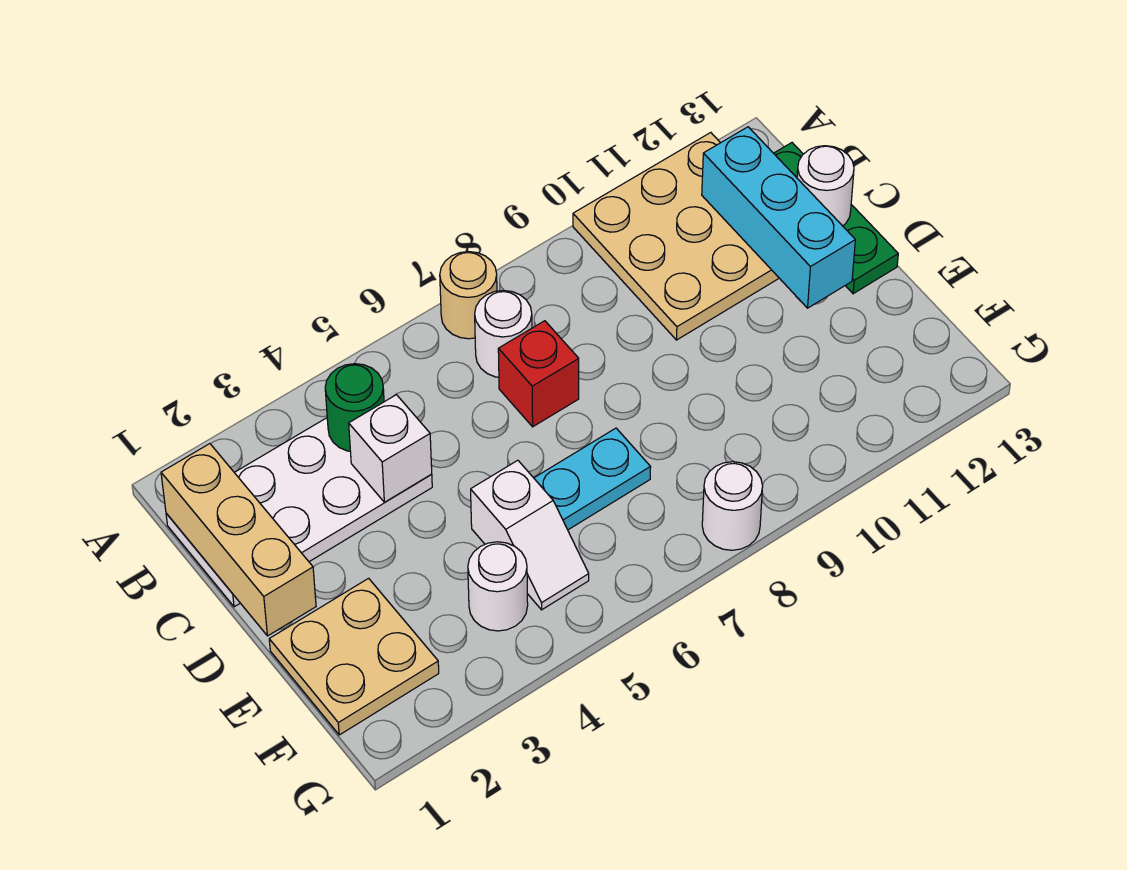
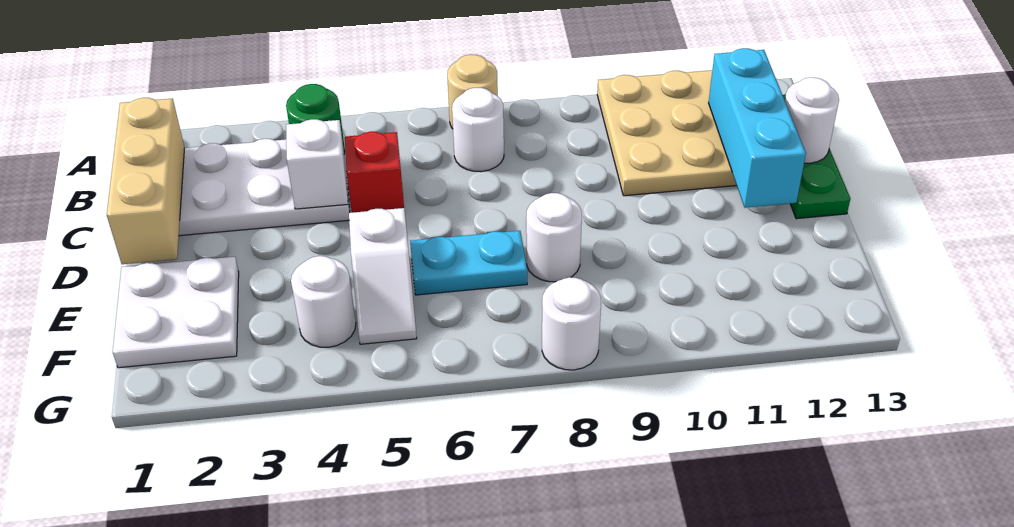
red 1x1 brick [498,321,579,427] -> red 1x1 brick moved to [344,132,404,213]
tan 2x2 plate [269,578,439,735] -> white 2x2 plate [113,257,239,368]
none -> white 1x1 round brick [526,193,582,282]

